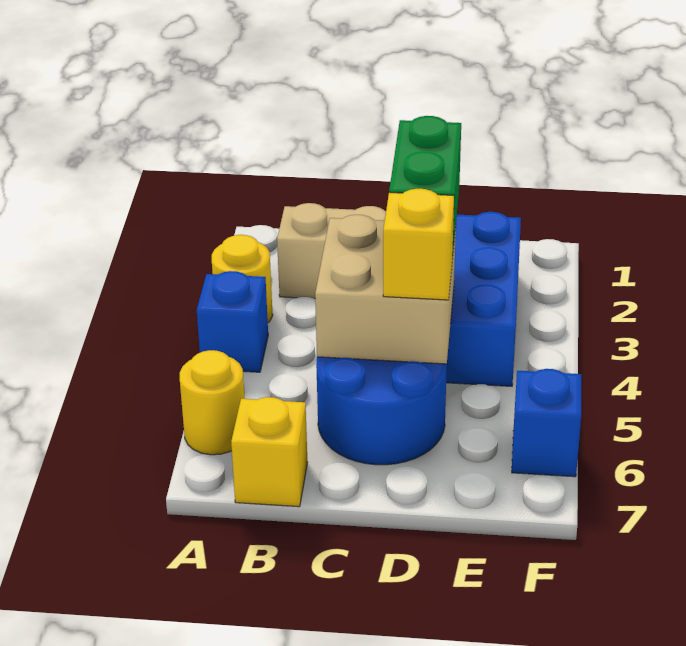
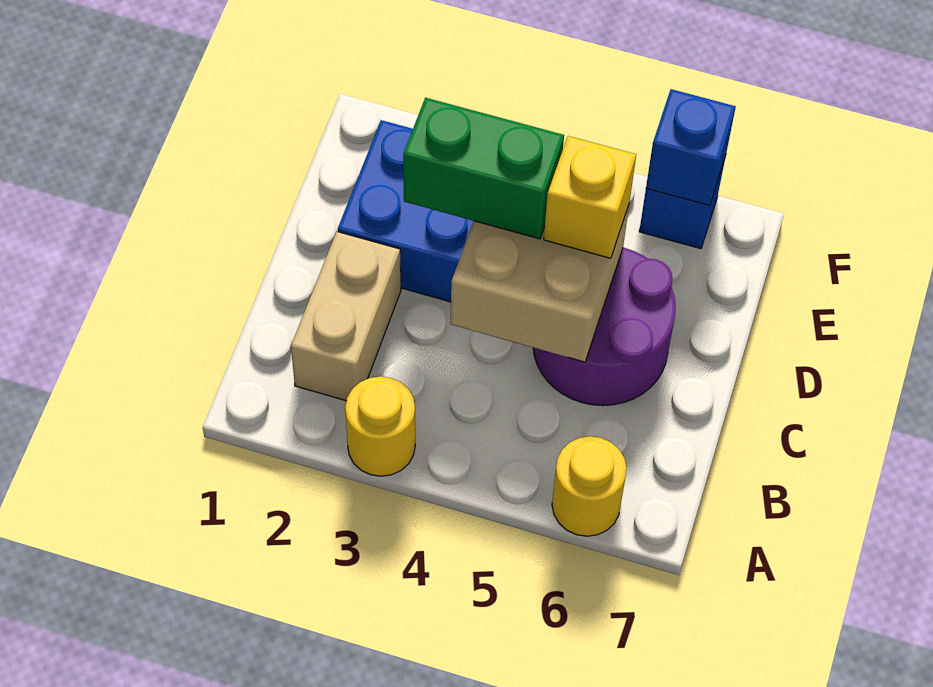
blue 1x1 brick [197,271,268,372] -> blue 1x1 brick moved to [646,89,736,206]
yellow 1x1 brick [231,397,308,507] -> none
blue 2x2 round brick [316,357,447,465] -> purple 2x2 round brick [533,248,676,406]

